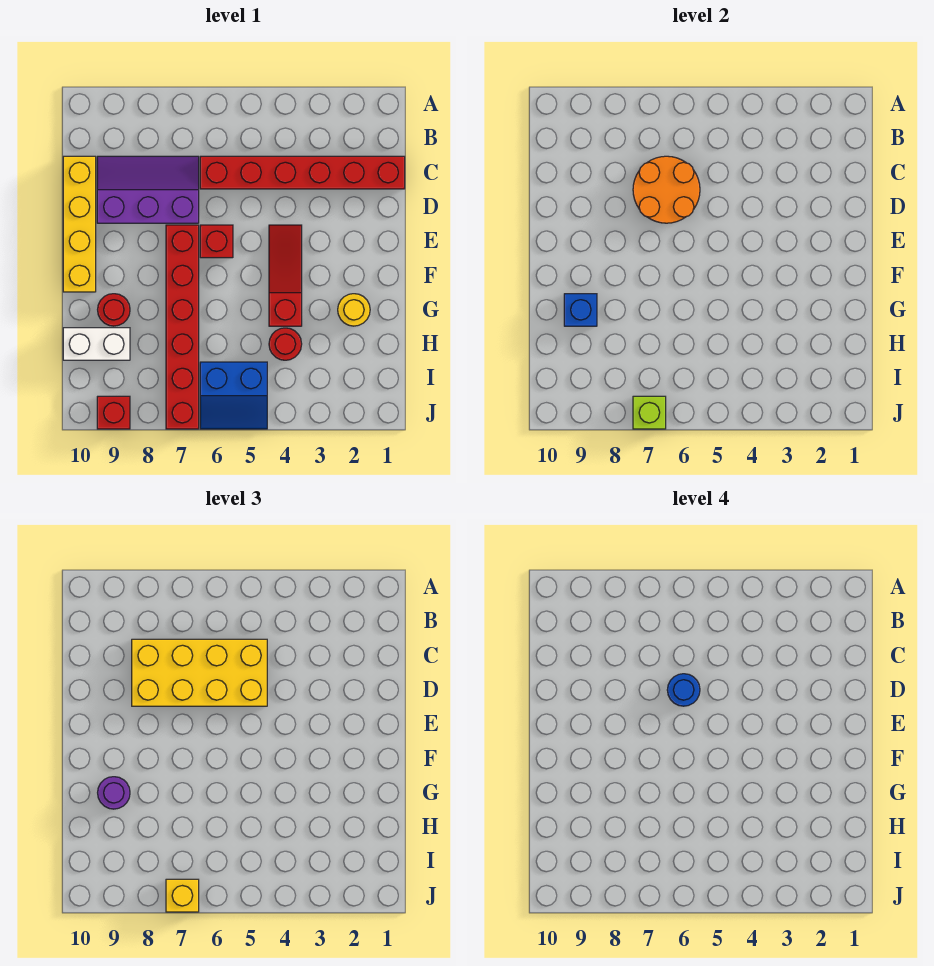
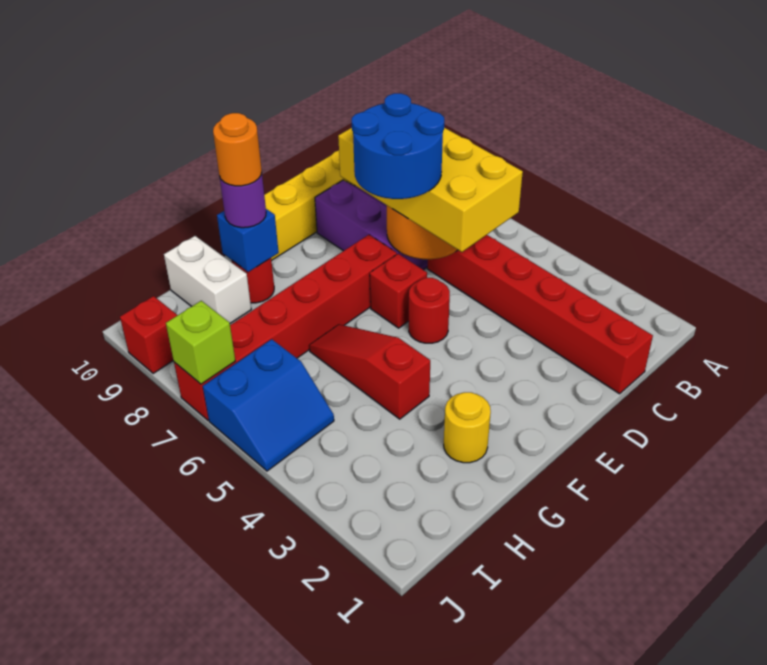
blue 1x1 round brick [667,674,700,706] -> blue 2x2 round brick [352,93,444,199]
red 1x3 slope [269,225,302,326] -> red 1x3 slope turned to [309,324,430,419]
none -> orange 1x1 round brick [213,113,262,186]
red 1x1 round brick [269,328,302,360] -> red 1x1 round brick moved to [409,278,450,343]
blue 2x2 slope [200,362,267,429] -> blue 2x2 slope turned to [203,339,334,471]
yellow 1x1 brick [166,879,199,912] -> none

